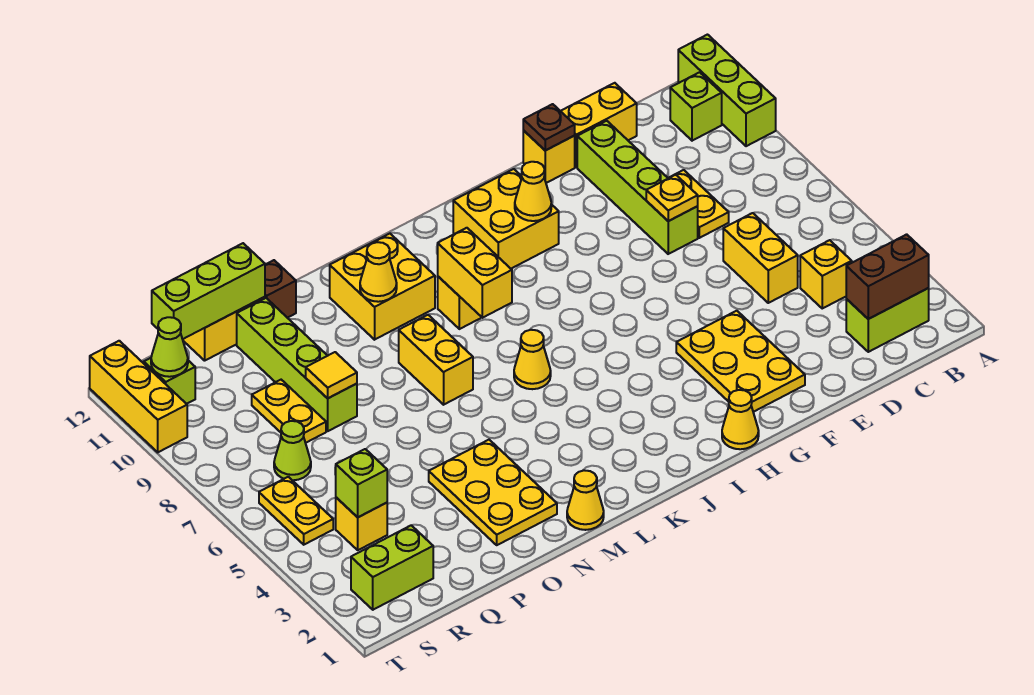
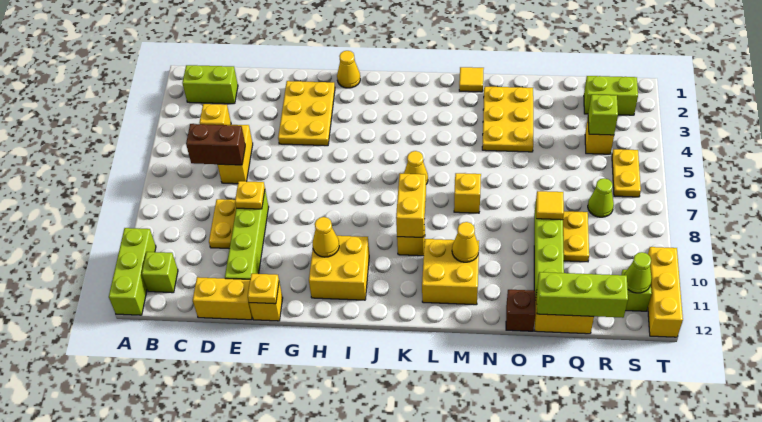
brown 1x2 brick [846,234,929,319] -> brown 1x2 brick moved to [186,124,245,165]
brown 1x1 plate [523,104,575,150] -> yellow 1x1 plate [248,274,279,304]
yellow 1x1 cone [567,470,604,530] -> yellow 1x1 tile [459,67,484,92]
yellow 1x2 brick [399,315,473,405] -> yellow 1x1 brick [454,173,481,213]

